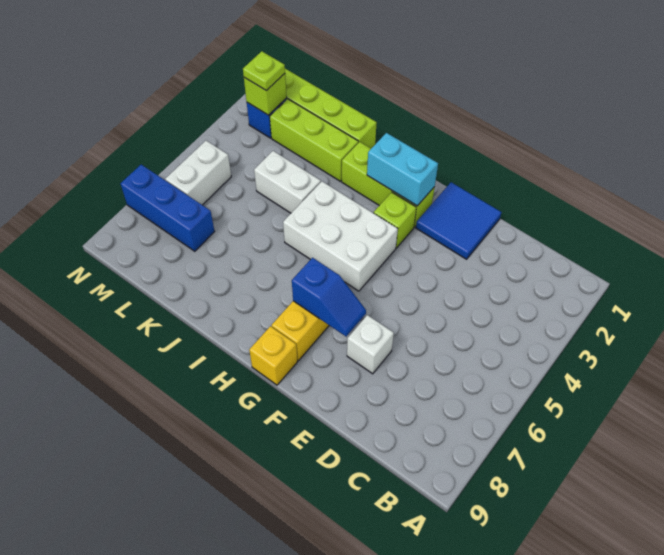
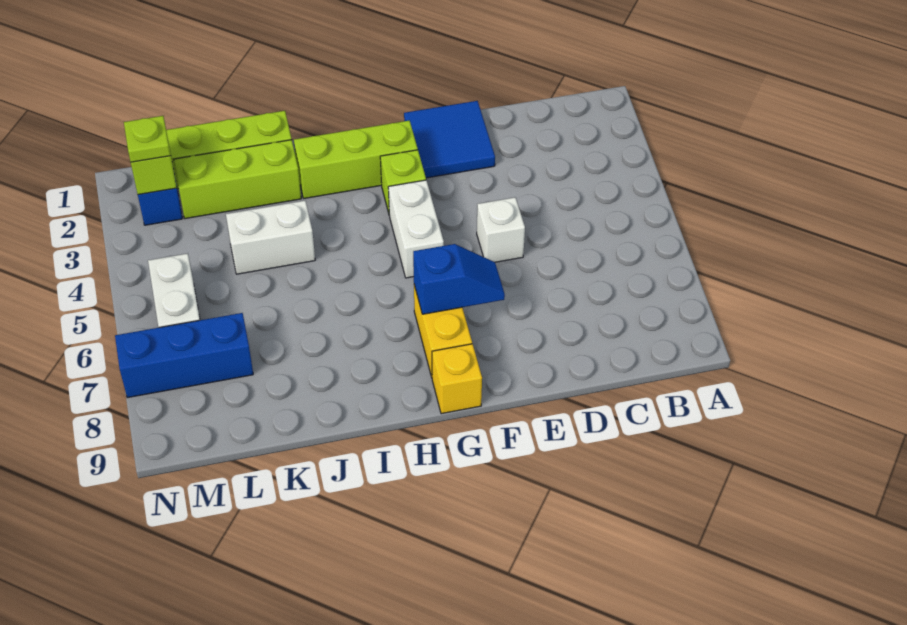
white 1x1 brick [347,315,394,374] -> white 1x1 brick moved to [477,197,525,262]
cyan 1x2 brick [367,133,438,206] -> none
white 2x3 brick [283,181,398,291] -> white 1x2 brick [388,180,444,278]

